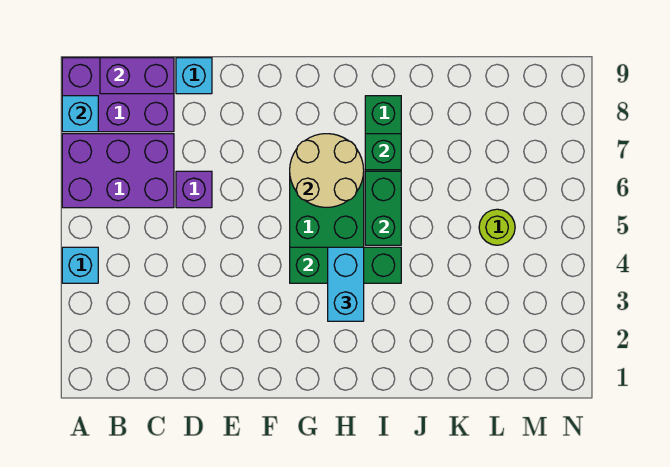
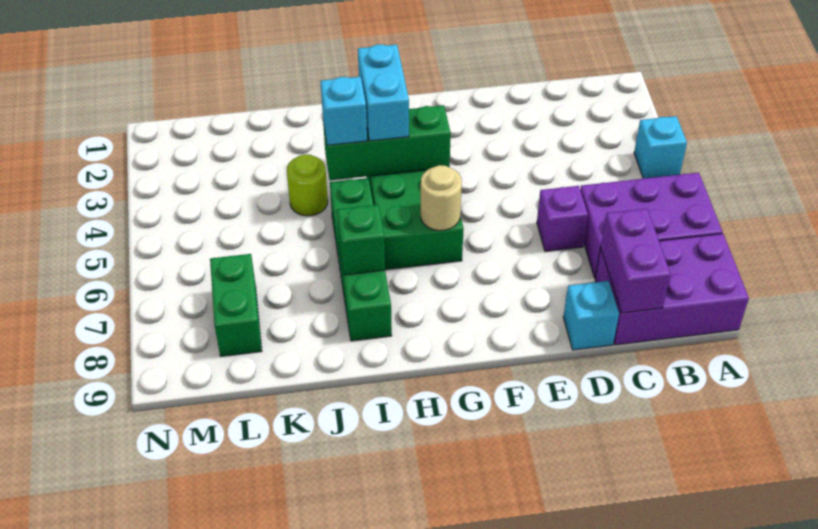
cyan 1x1 brick [62,96,98,132] -> cyan 1x1 brick moved to [320,77,367,145]
purple 1x2 brick [100,58,174,94] -> purple 1x2 brick turned to [601,209,671,313]
tan 2x2 round brick [290,134,364,207] -> tan 1x1 round brick [421,165,462,230]
green 1x2 brick [365,171,401,245] -> green 1x2 brick moved to [210,254,262,356]
lime 1x1 round brick [479,209,515,245] -> lime 1x1 round brick moved to [287,154,328,216]

